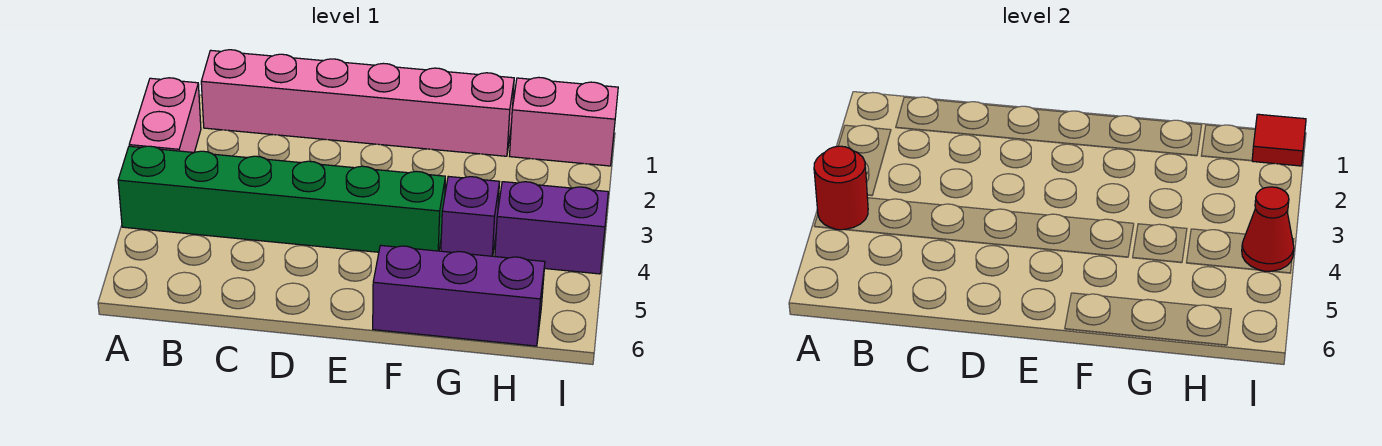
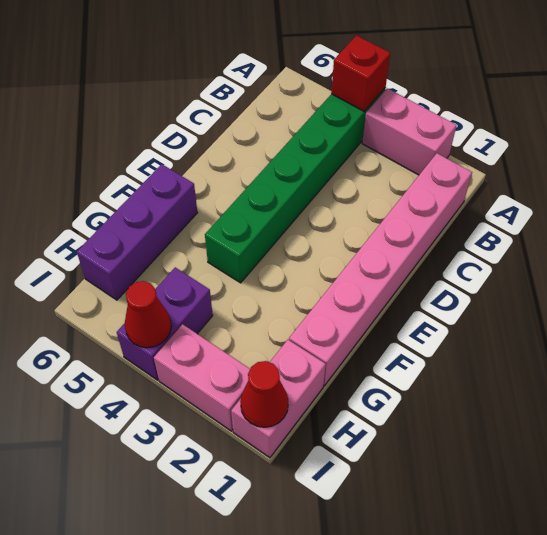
red 1x1 round brick [814,146,868,230] -> red 1x1 brick [331,35,390,111]
purple 1x1 brick [441,176,499,256] -> none
red 1x1 tile [1252,114,1306,166] -> red 1x1 cone [240,361,288,427]
none -> pink 1x2 brick [154,324,250,431]

